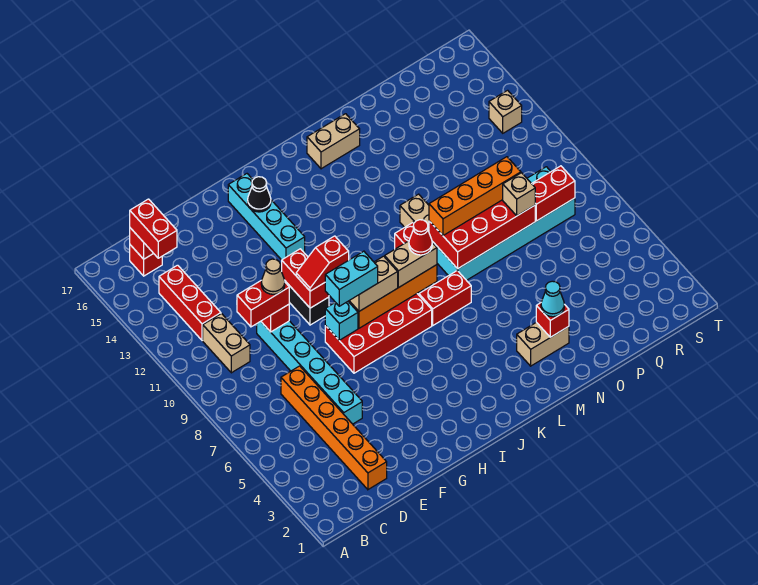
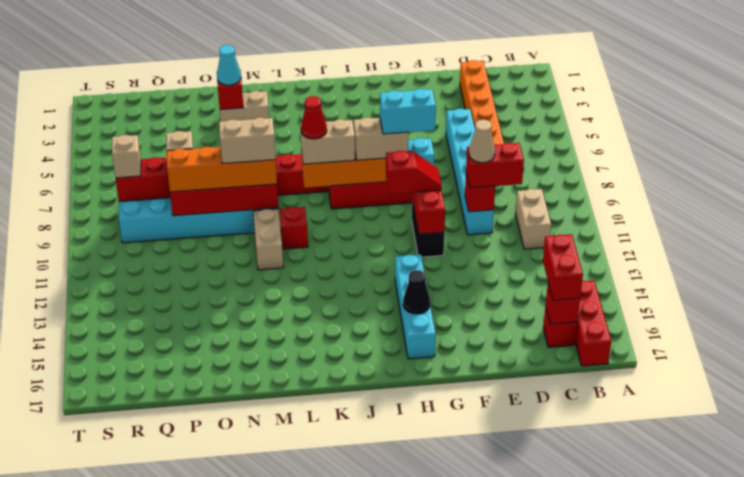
red 1x3 brick [159,265,221,341] -> red 1x3 brick moved to [575,281,611,366]
tan 1x2 brick [307,114,360,169] -> tan 1x2 brick moved to [219,118,276,164]
tan 1x1 brick [489,90,522,133] -> tan 1x1 brick moved to [112,135,141,178]

